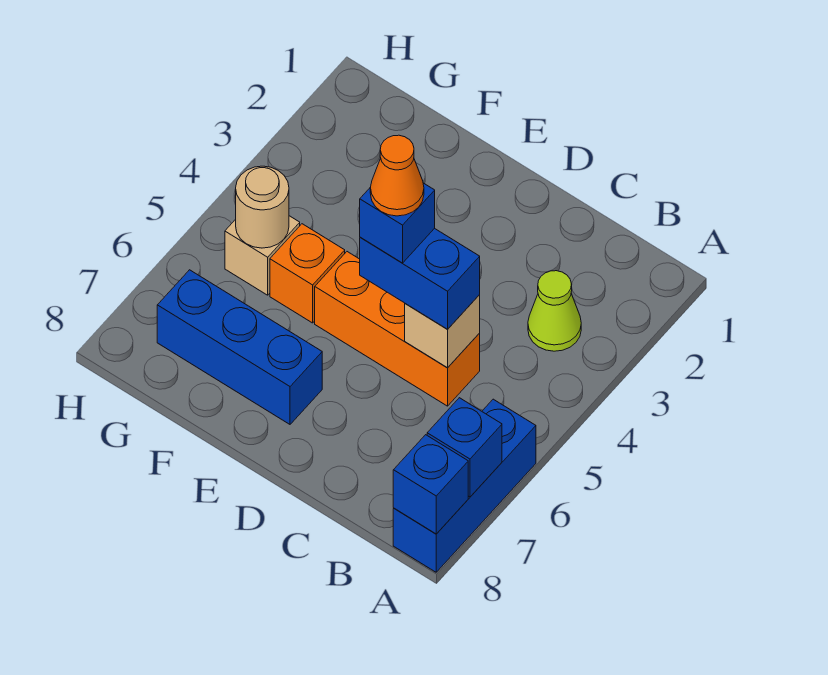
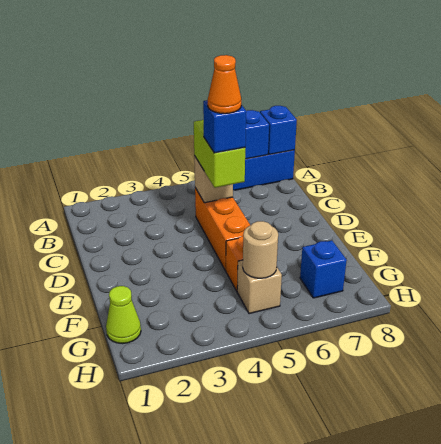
lime 1x1 cone [528,271,581,351] -> lime 1x1 cone moved to [106,286,141,344]
blue 1x2 brick [360,228,480,329] -> lime 1x2 brick [194,120,245,188]
blue 1x3 brick [157,270,322,424] -> blue 1x1 brick [300,240,347,298]

